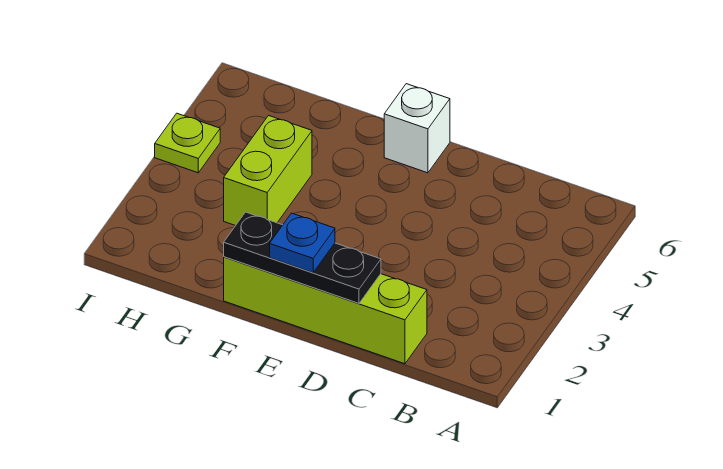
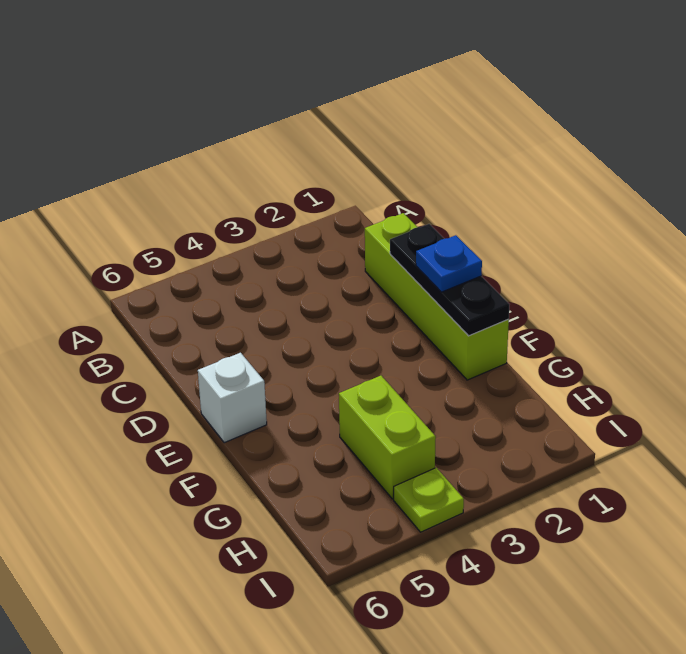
lime 1x2 brick [224,116,312,226] -> lime 1x2 brick turned to [339,376,436,499]

